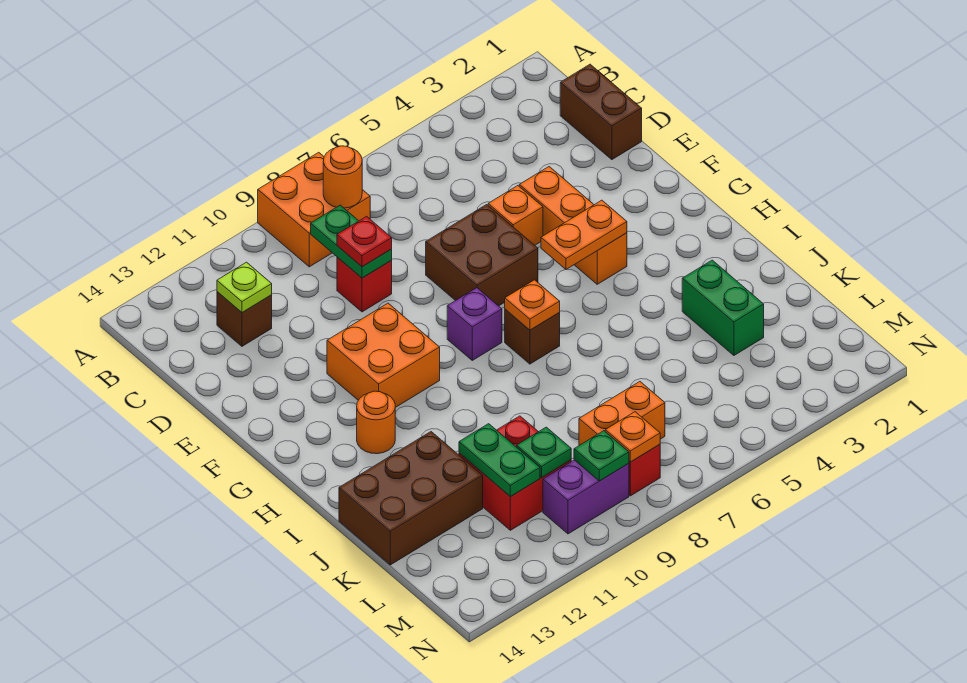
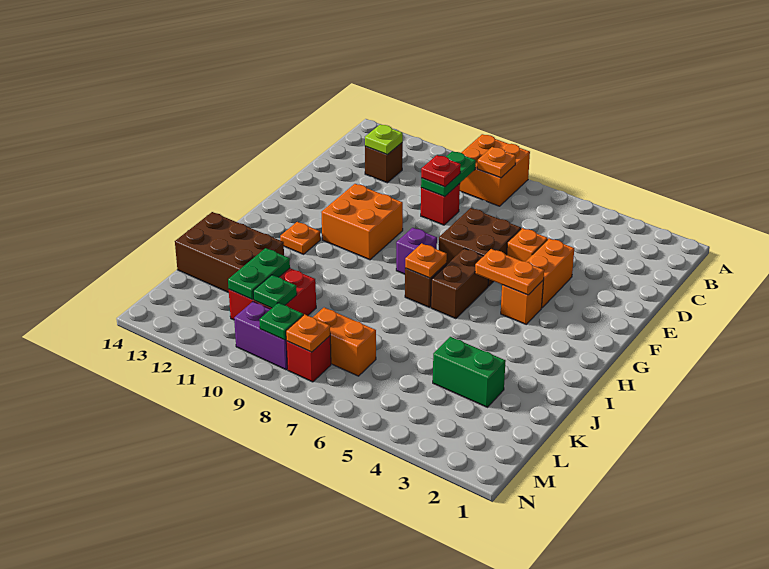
orange 1x1 round brick [323,146,362,208] -> orange 1x1 plate [477,147,516,178]
brown 1x2 brick [560,64,642,160] -> brown 1x2 brick moved to [431,248,488,319]
orange 1x1 round brick [357,391,395,454] -> orange 1x1 plate [280,222,320,254]
green 1x2 brick [682,260,764,355] -> green 1x2 brick turned to [433,337,506,407]

